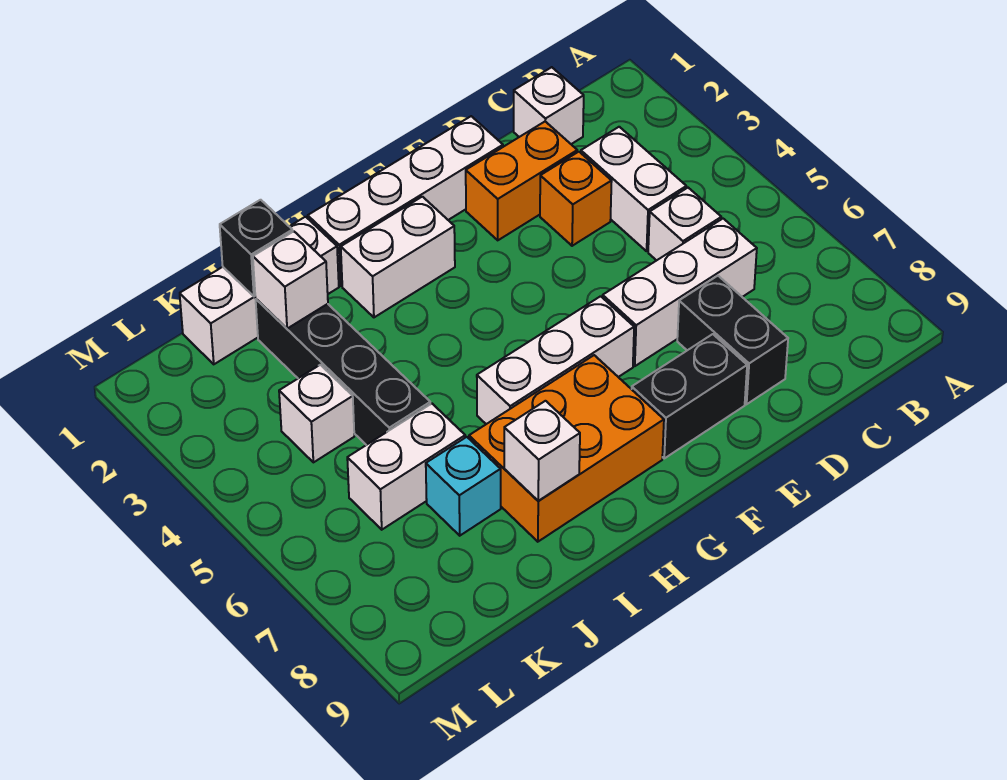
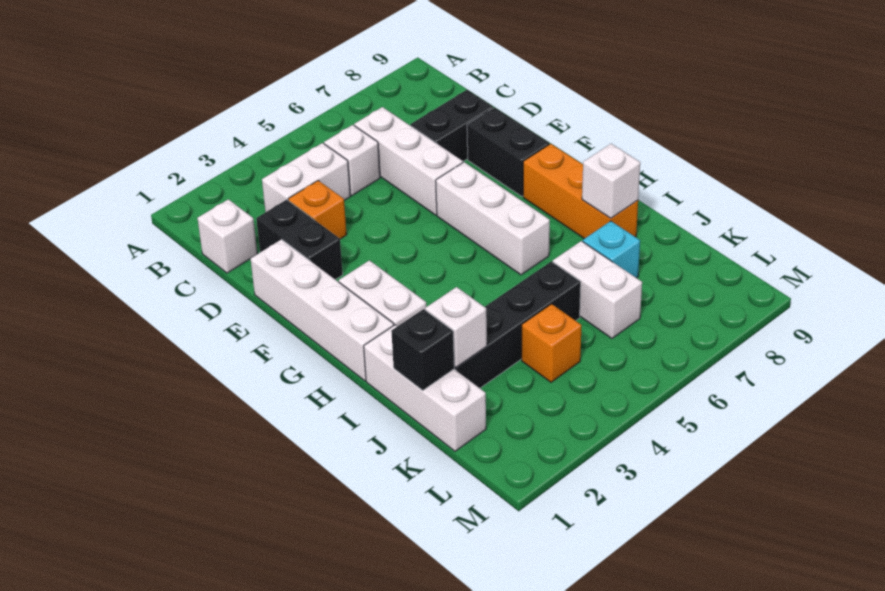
orange 1x2 brick [466,122,577,240] -> black 1x2 brick [256,200,343,280]
orange 2x3 brick [469,355,664,542] -> orange 1x3 brick [523,144,638,239]
white 1x1 brick [279,365,354,462] -> orange 1x1 brick [522,304,581,382]

